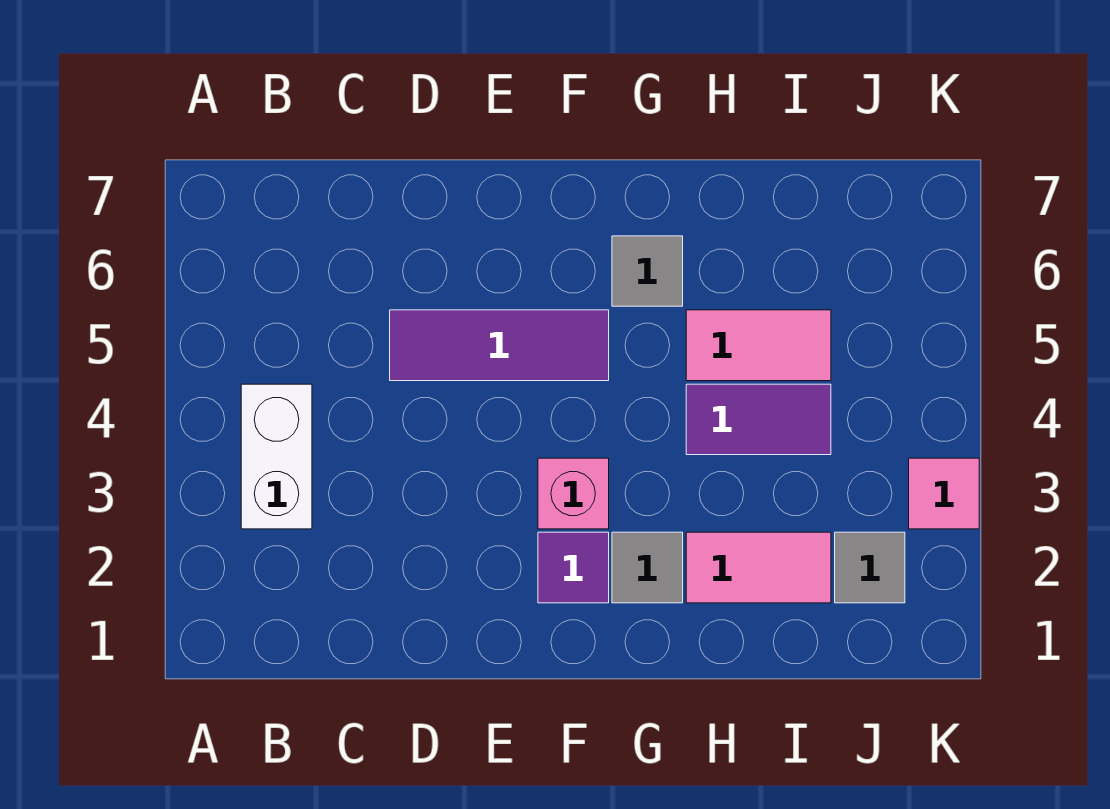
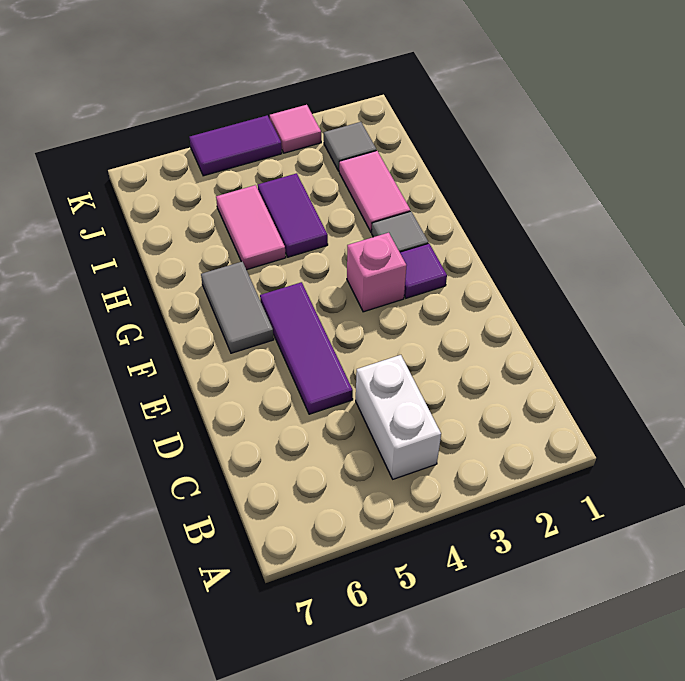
white 1x2 brick [241,384,312,529] -> white 1x2 brick turned to [356,355,441,479]
grey 1x1 tile [612,236,683,306] -> grey 1x2 tile [201,262,274,353]
none -> purple 1x2 tile [190,115,282,176]

